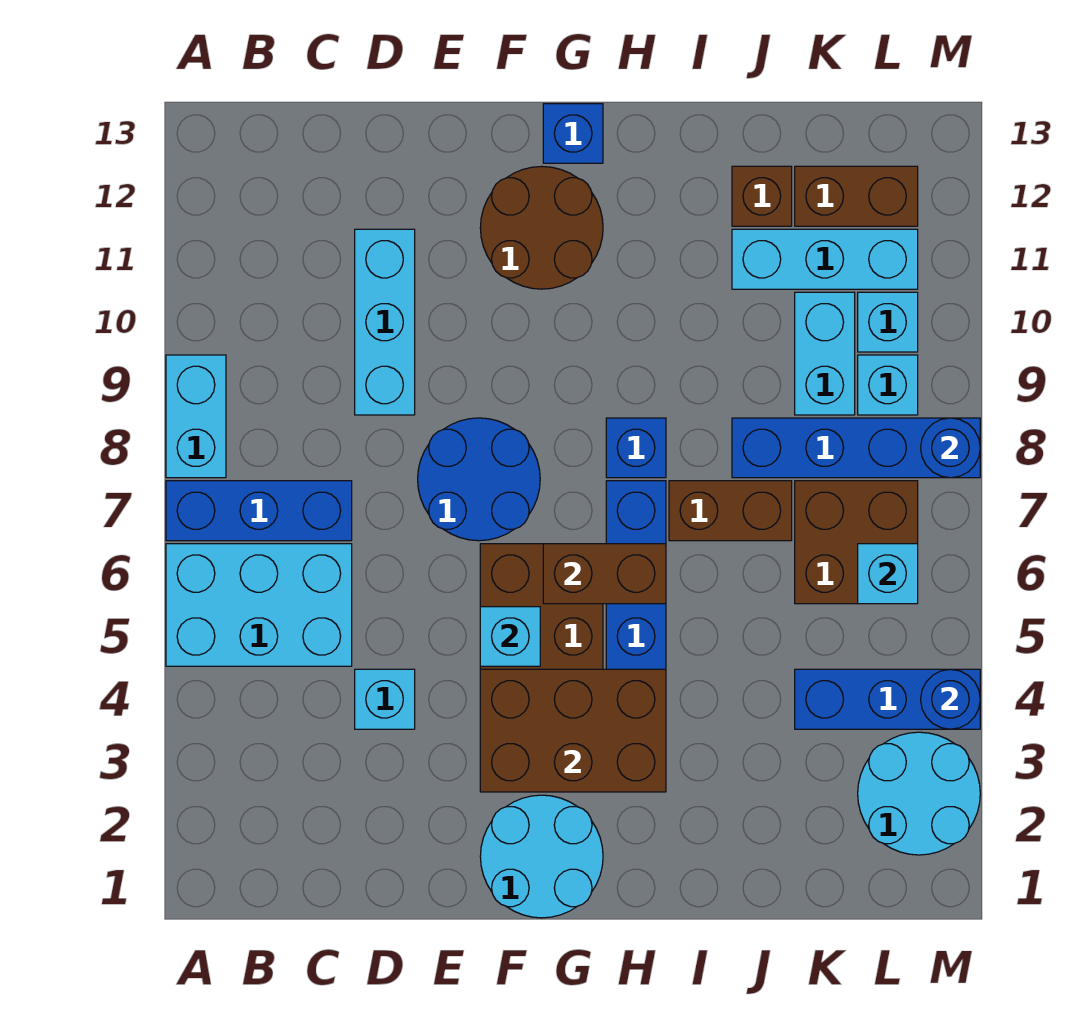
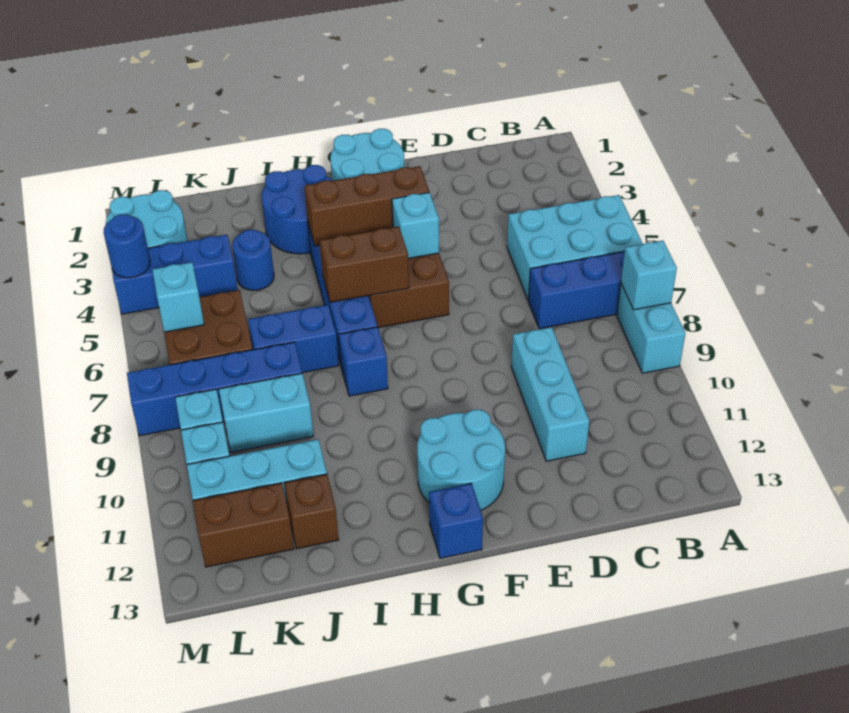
cyan 1x1 brick [355,669,415,729] -> cyan 1x1 brick moved to [621,241,677,310]
blue 2x2 round brick [418,418,540,541] -> blue 2x2 round brick moved to [262,165,332,254]
brown 2x3 brick [480,669,666,792] -> brown 1x3 brick [304,166,429,246]
brown 2x2 round brick [480,166,603,289] -> cyan 2x2 round brick [417,410,505,510]
brown 1x2 brick [669,481,792,541] -> blue 1x2 brick [248,305,339,373]
cyan 1x2 brick [795,292,855,415] -> cyan 1x2 brick turned to [219,373,313,452]
blue 1x1 round brick [921,418,980,478] -> blue 1x1 round brick moved to [232,230,274,290]

